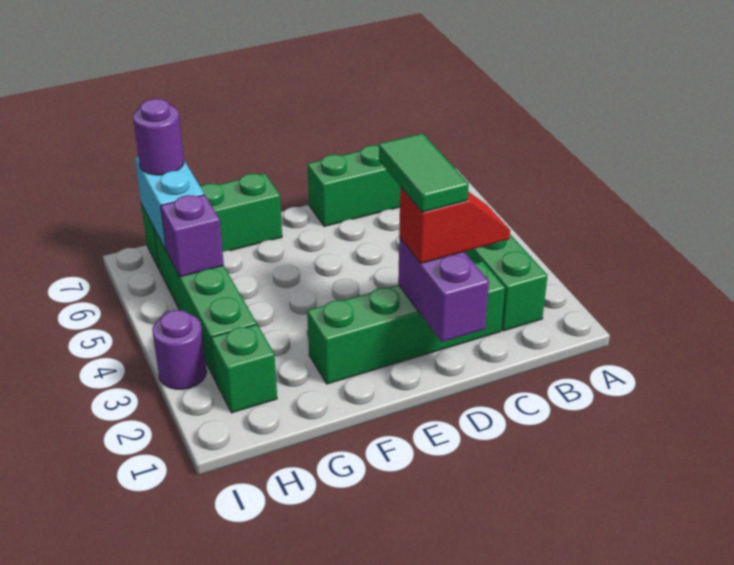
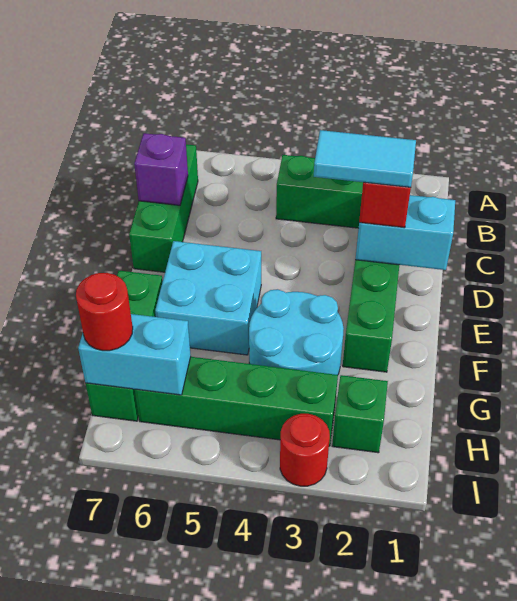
purple 1x2 brick [398,238,489,342] -> cyan 1x2 brick [355,195,455,270]
green 1x2 tile [379,133,469,212] -> cyan 1x2 tile [314,130,416,187]
none -> cyan 2x2 brick [155,241,261,355]
none -> cyan 2x2 round brick [249,289,344,375]
purple 1x1 brick [161,195,224,277] -> purple 1x1 brick moved to [134,133,188,205]
purple 1x1 round brick [133,99,184,175] -> red 1x1 round brick [76,273,133,351]
purple 1x1 round brick [152,310,207,389] -> red 1x1 round brick [280,414,330,486]

